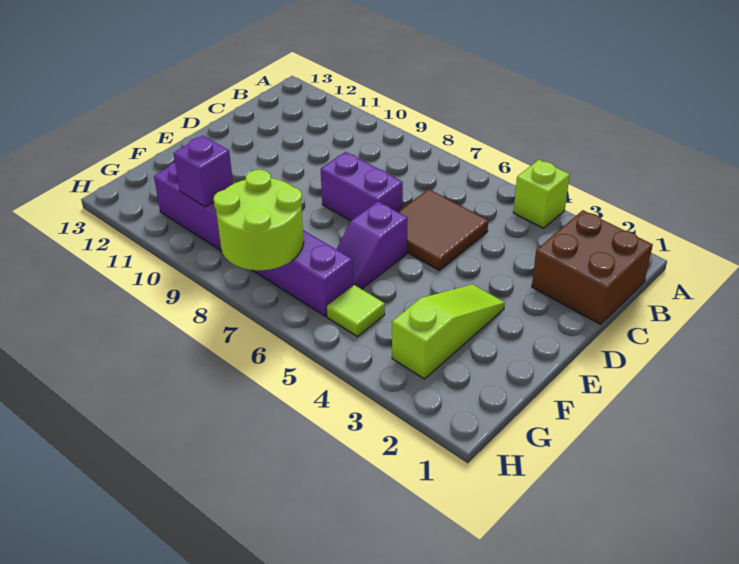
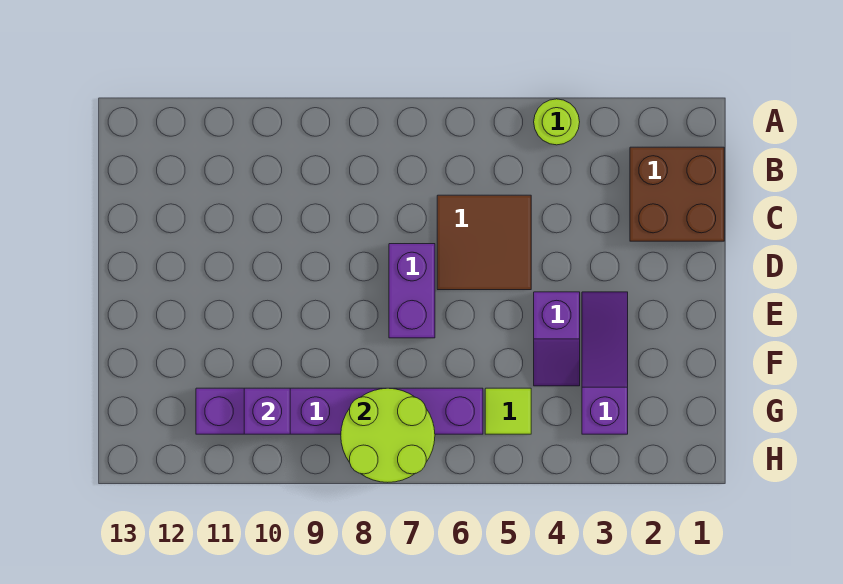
lime 1x1 brick [513,160,570,228] -> lime 1x1 round brick [534,99,580,145]
purple 1x2 brick [321,152,403,221] -> purple 1x2 brick turned to [389,244,435,338]
lime 1x3 slope [392,284,505,379] -> purple 1x3 slope [582,292,628,434]
purple 1x2 slope [336,202,408,289] -> purple 1x2 slope moved to [534,292,580,386]

